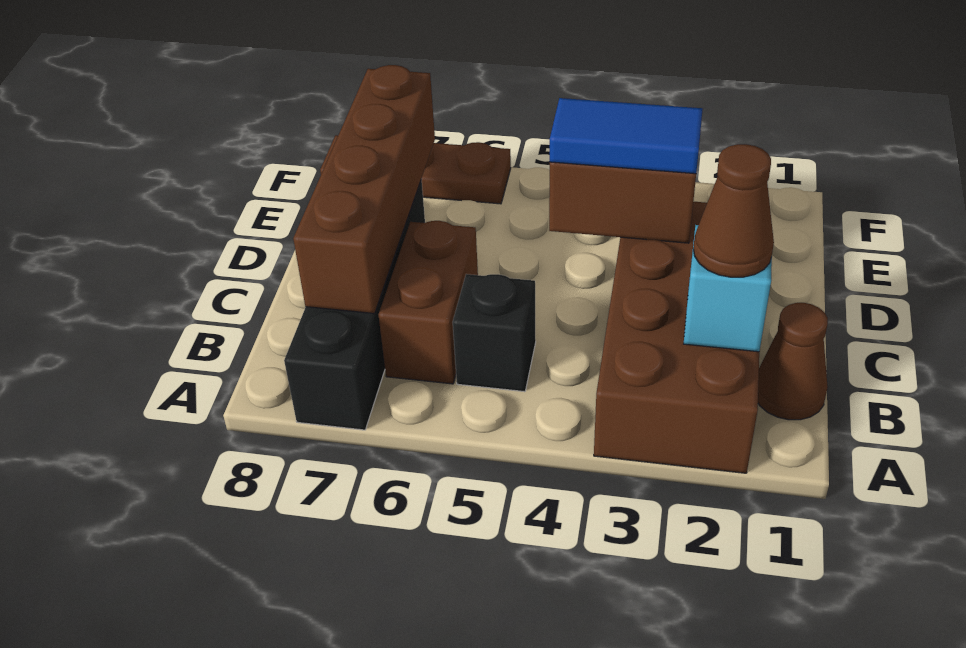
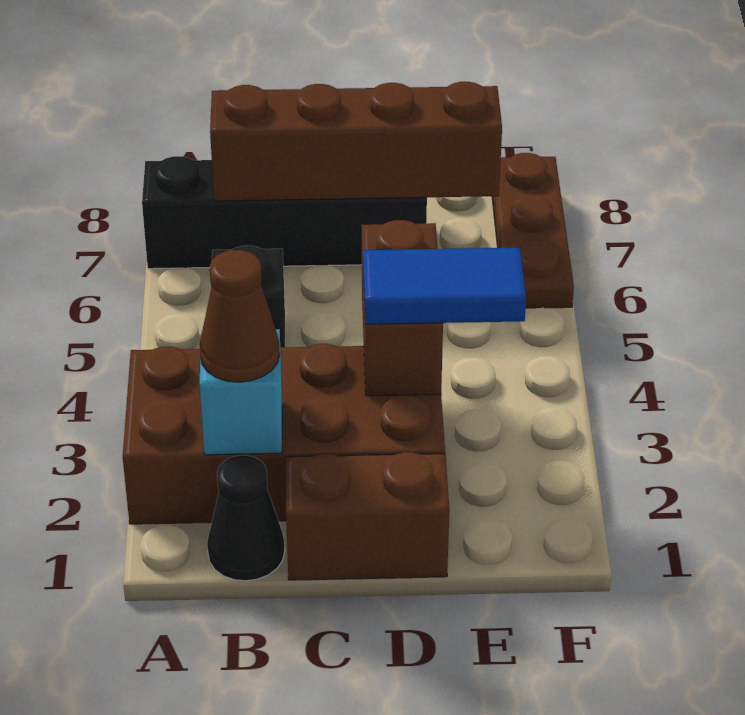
brown 1x1 cone [758,303,828,420] -> black 1x1 cone [207,455,285,581]
brown 1x2 brick [379,221,478,384] -> brown 1x2 brick moved to [286,452,449,580]
blue 1x2 tile [550,98,703,174] -> blue 1x2 tile turned to [363,248,526,324]

